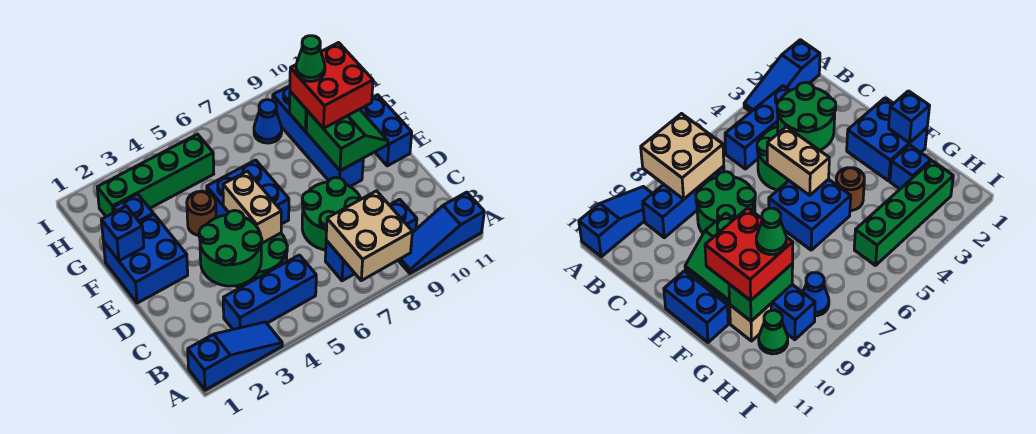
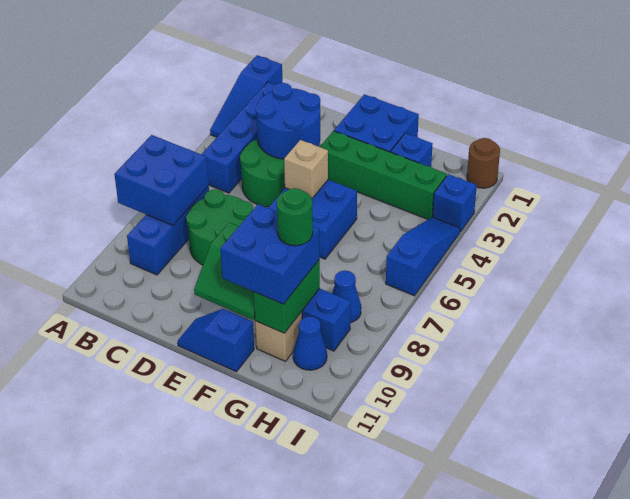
tan 2x2 brick [326,191,412,281] -> blue 2x2 brick [114,135,209,225]
blue 1x3 slope [398,192,484,273] -> blue 1x3 slope moved to [386,217,460,296]
blue 1x3 brick [223,255,316,329] -> blue 1x4 brick [201,82,275,193]
green 2x2 round brick [199,210,262,286] -> blue 2x2 round brick [256,83,320,159]
tan 1x2 brick [223,171,281,243] -> tan 1x1 brick [284,140,328,198]
blue 1x2 brick [360,95,412,166] -> blue 1x2 slope [178,309,254,372]
blue 1x1 brick [101,206,144,261] -> blue 1x1 brick moved to [433,174,477,232]
brown 1x1 round brick [187,191,216,235] -> brown 1x1 round brick moved to [467,138,500,188]
red 2x2 brick [290,43,373,129] -> blue 2x2 brick [220,204,319,304]
green 1x1 cone [296,36,325,81] -> green 1x1 round brick [277,188,313,246]
green 1x4 brick [97,134,214,217] -> green 1x4 brick turned to [320,131,447,219]
green 1x1 cone [759,310,788,354] -> blue 1x1 cone [293,316,327,370]

